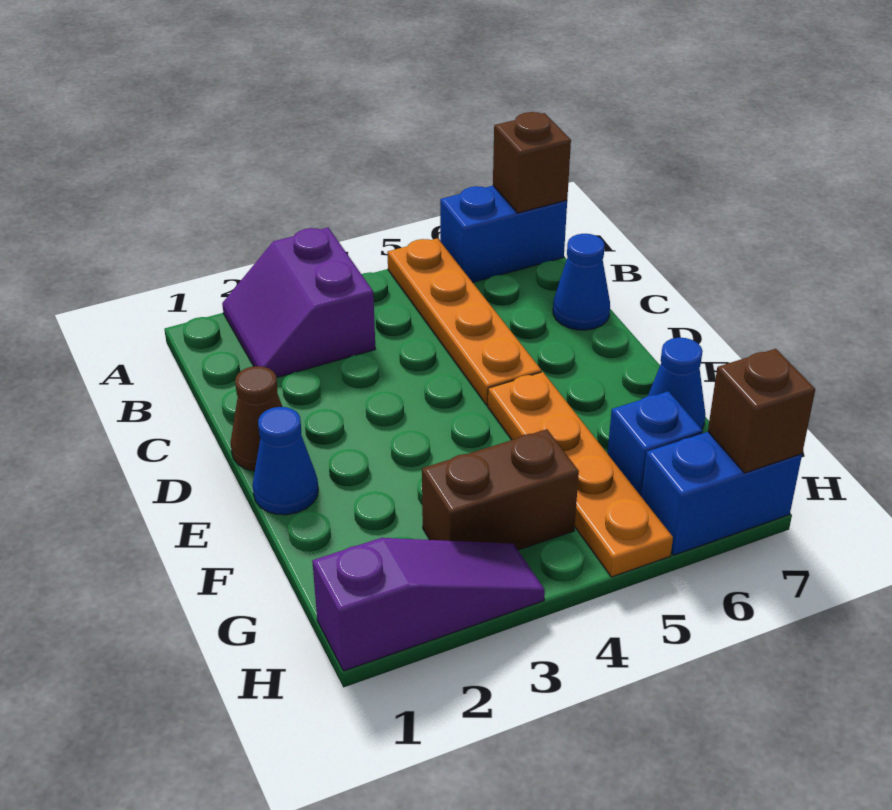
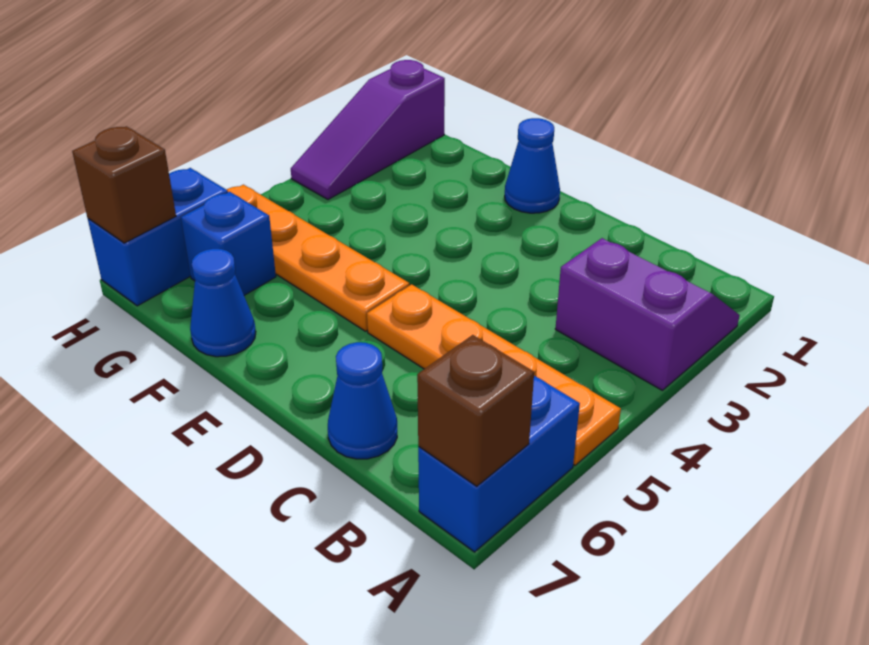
brown 1x1 cone [231,366,282,471] -> none
brown 1x2 brick [422,429,579,550] -> none

